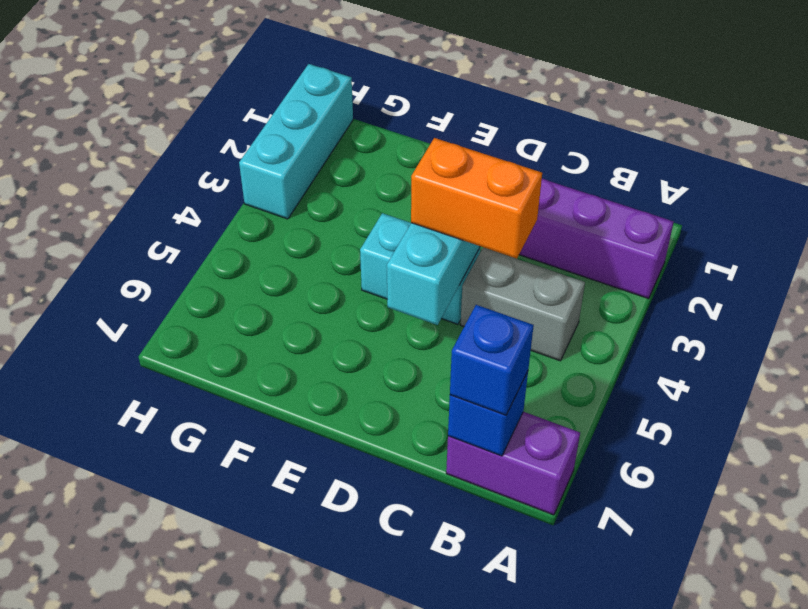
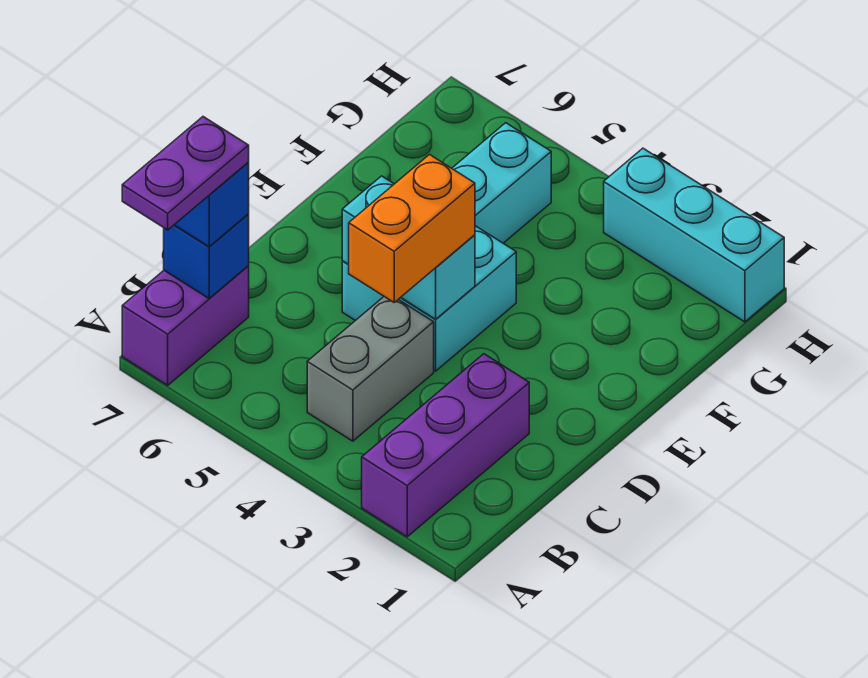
none -> purple 1x2 plate [122,117,249,230]
none -> cyan 1x4 brick [342,123,551,321]

